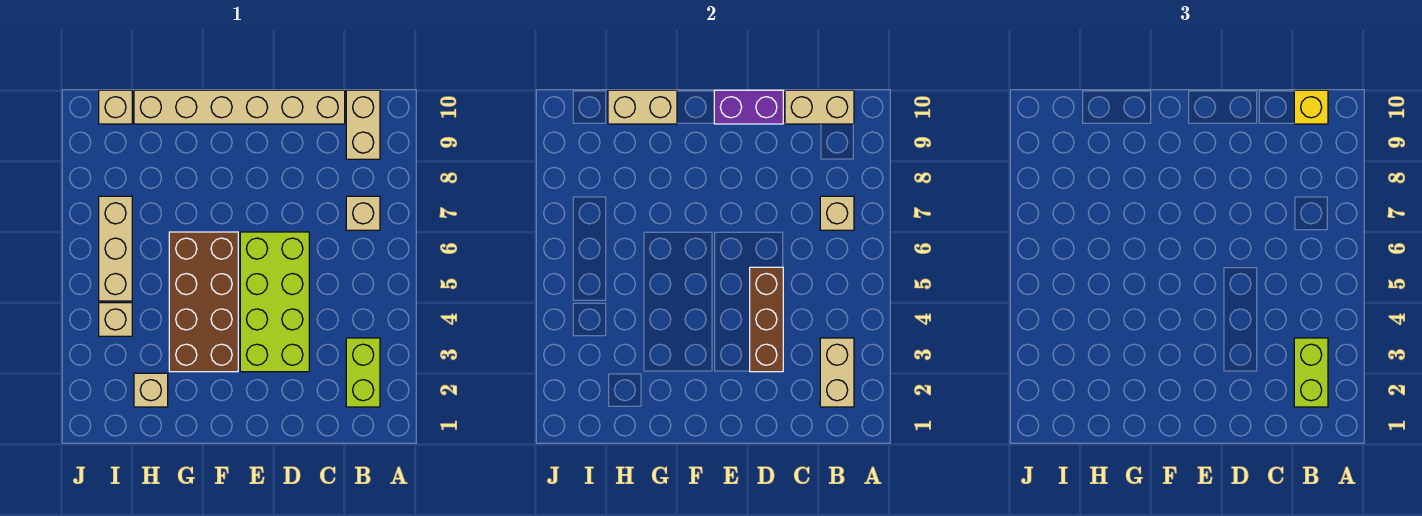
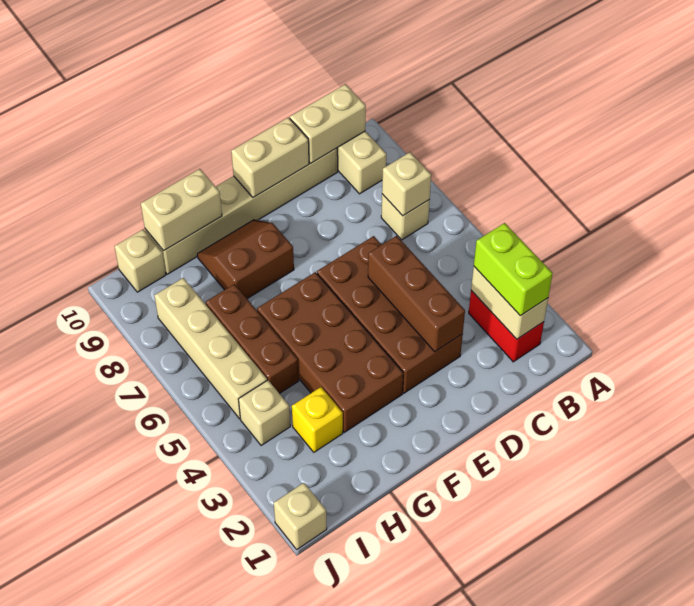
lime 1x2 brick [346,338,380,407] -> red 1x2 brick [469,290,544,362]
yellow 1x1 brick [1294,90,1328,124] -> yellow 1x1 brick moved to [292,387,343,452]
lime 2x4 brick [240,232,309,372] -> brown 2x4 brick [317,236,463,393]
purple 1x2 brick [714,90,783,124] -> tan 1x2 brick [231,117,309,198]
none -> brown 2x2 slope [197,220,294,299]
tan 1x1 brick [134,373,168,407] -> tan 1x1 brick moved to [274,483,327,549]
none -> brown 1x3 brick [206,284,299,394]
tan 1x3 brick [99,196,132,301] -> tan 1x4 brick [154,278,267,419]

